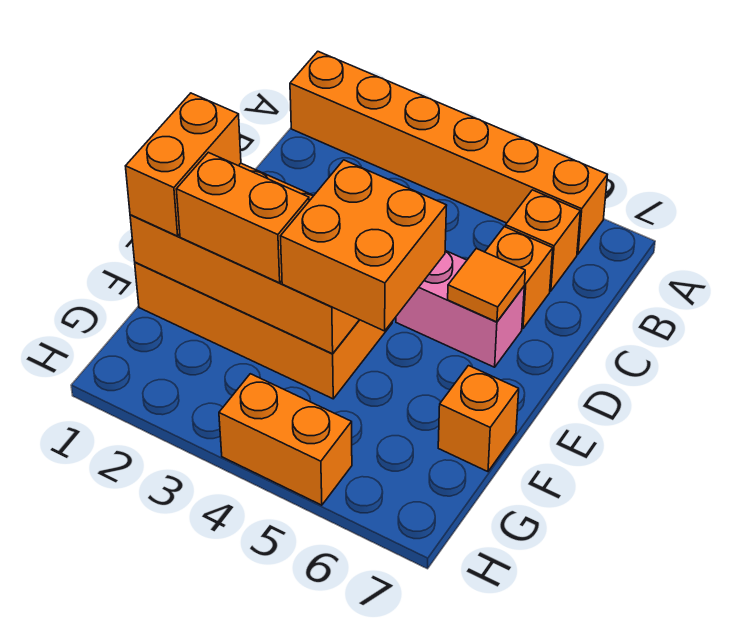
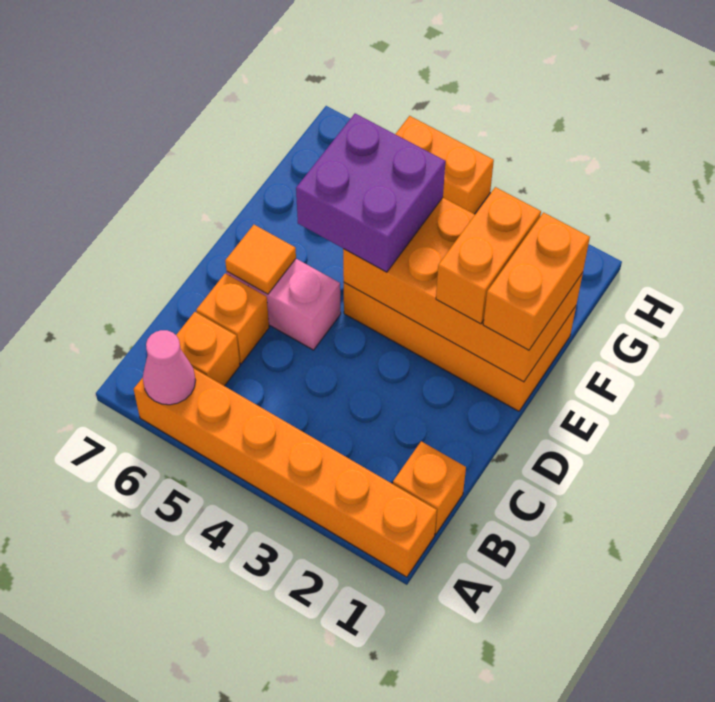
none -> pink 1x1 cone [143,330,196,405]
orange 2x2 brick [281,160,447,331] -> purple 2x2 brick [296,114,445,272]
orange 1x2 brick [176,152,309,283] -> orange 1x2 brick turned to [436,187,541,324]
orange 1x1 brick [438,366,519,472] -> orange 1x1 brick moved to [393,441,466,534]

